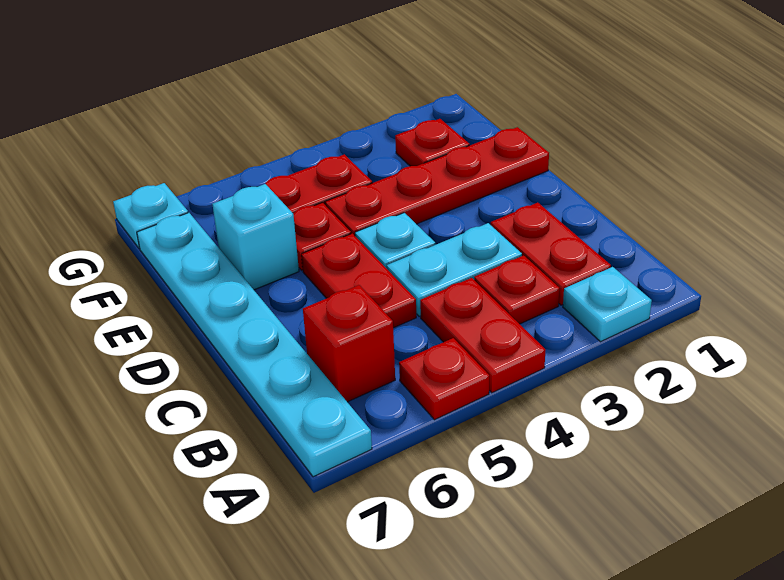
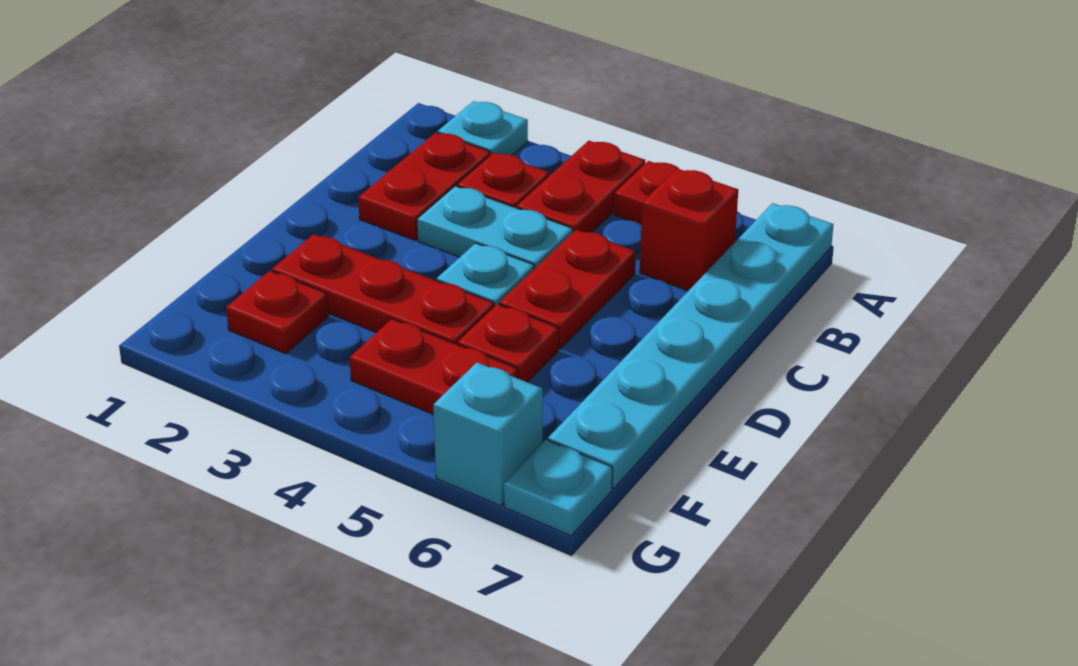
red 1x4 plate [325,127,549,236] -> red 1x3 plate [272,234,494,345]
cyan 1x1 brick [212,184,299,290] -> cyan 1x1 brick moved to [433,363,543,506]

